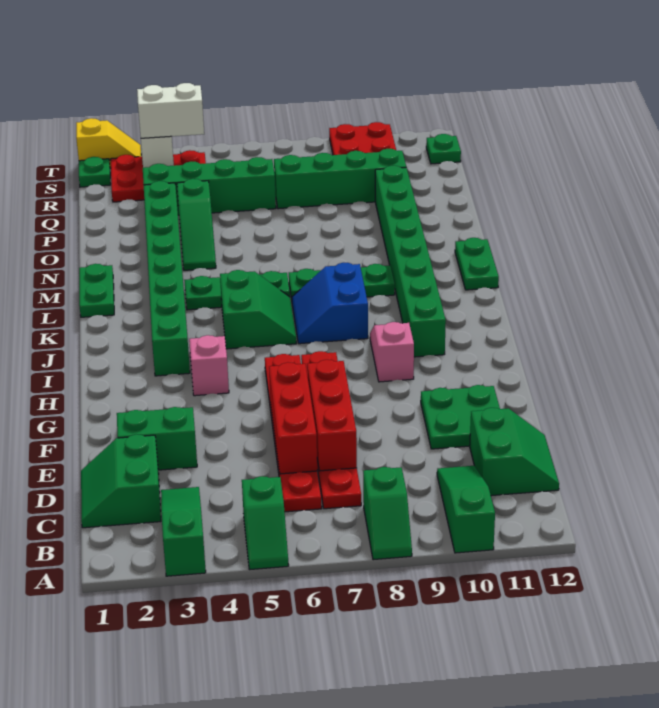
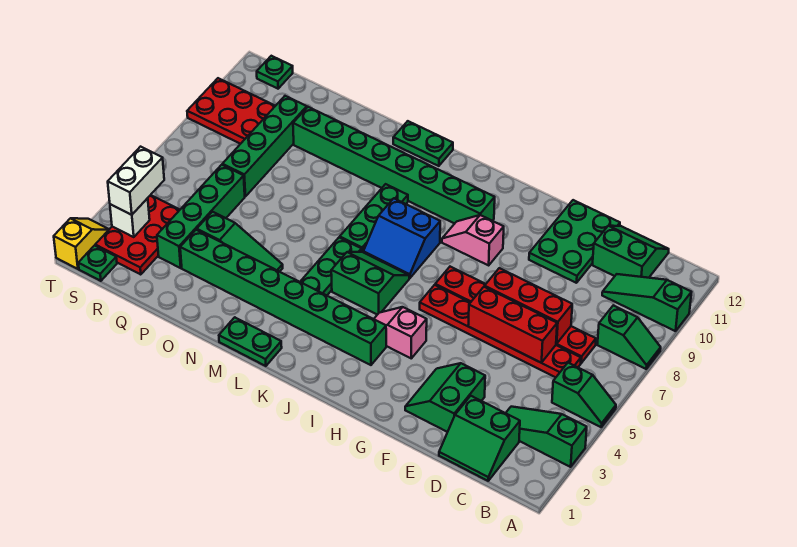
green 2x2 plate [421,385,500,449] -> green 2x3 plate [529,200,620,283]

